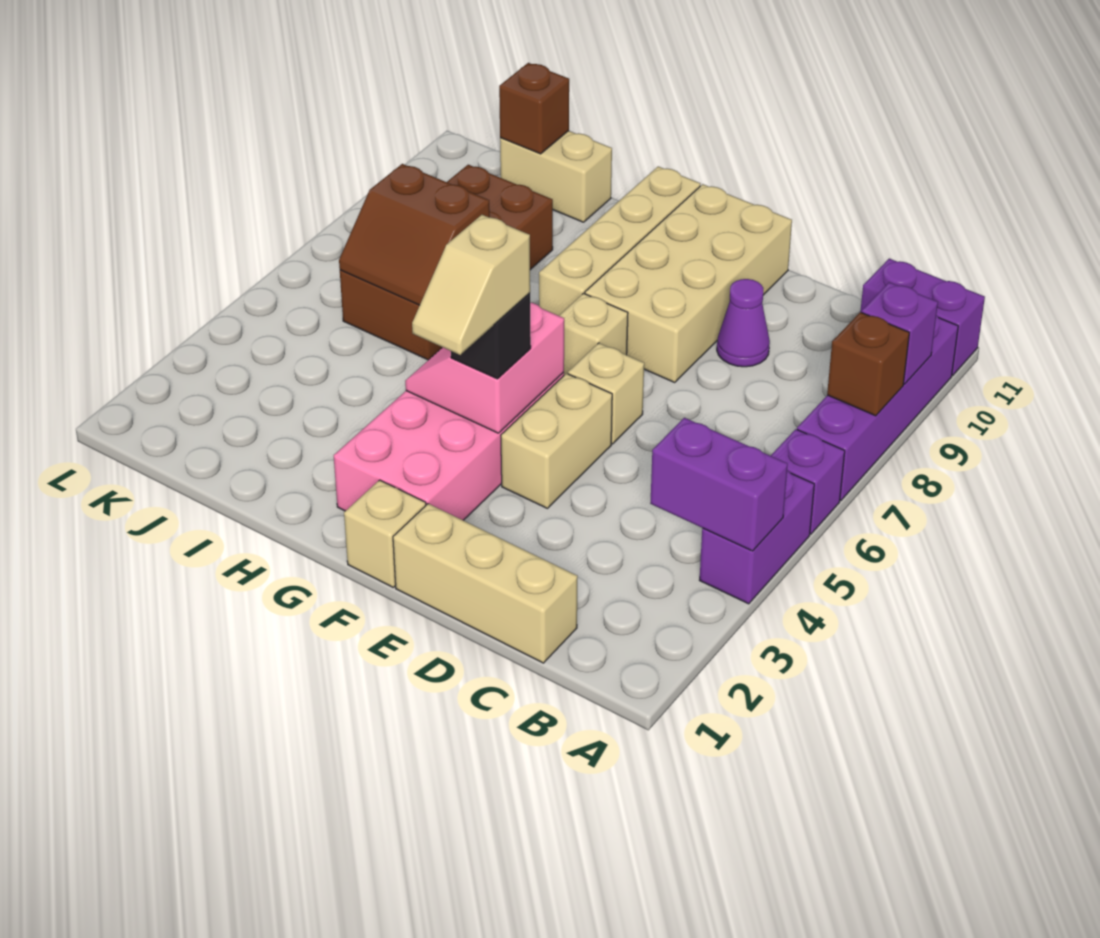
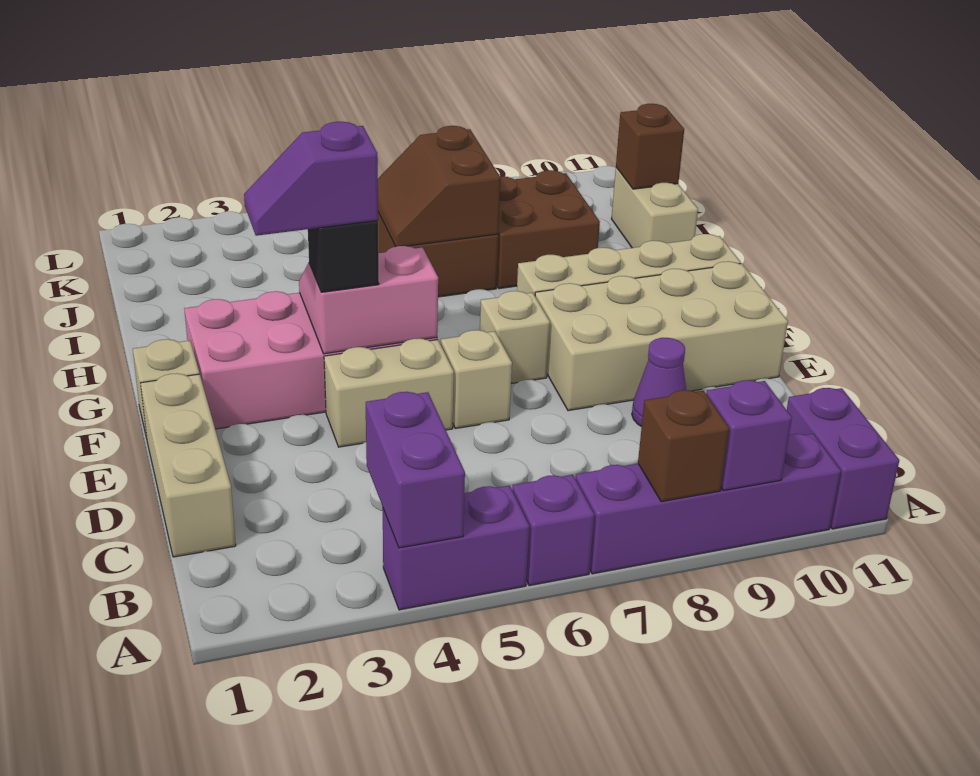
tan 1x2 slope [412,215,530,355] -> purple 1x2 slope [244,122,378,236]

